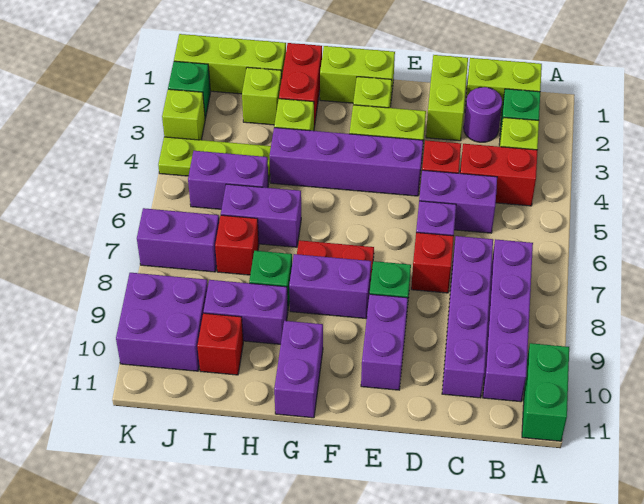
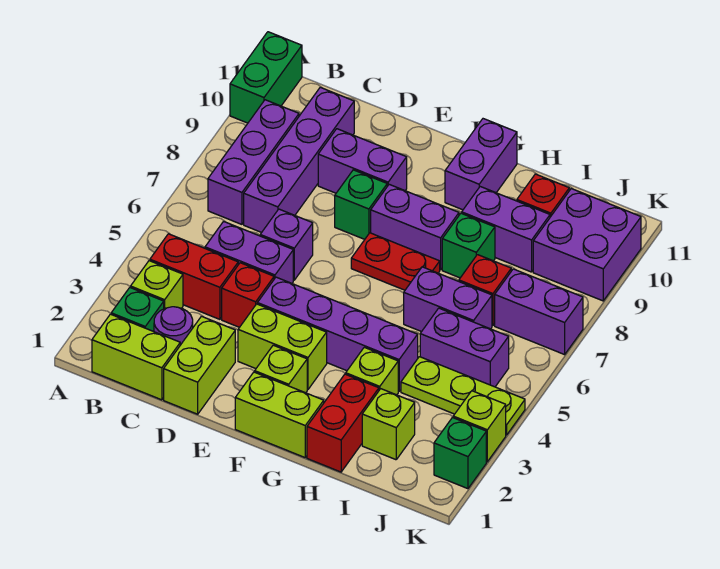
purple 1x4 brick [483,239,533,402] -> purple 1x3 brick [208,100,299,224]
red 1x1 brick [411,232,454,293] -> none
purple 1x2 brick [361,294,408,390] -> purple 1x2 brick turned to [318,129,407,193]
lime 1x3 brick [174,34,286,94] -> none

